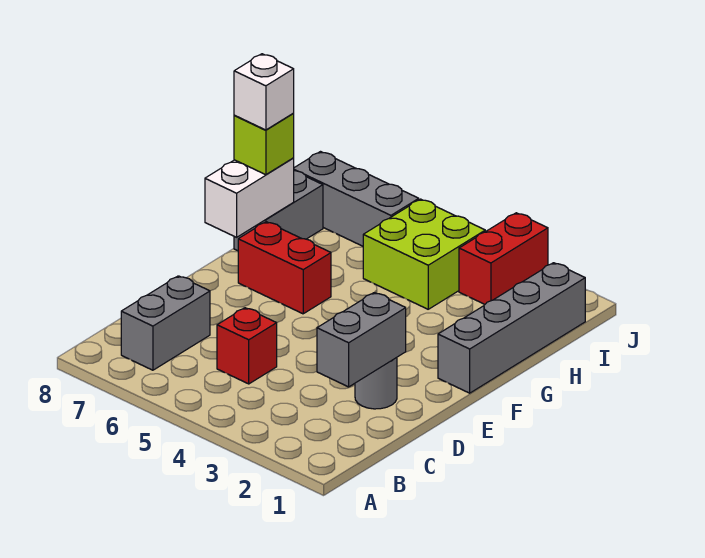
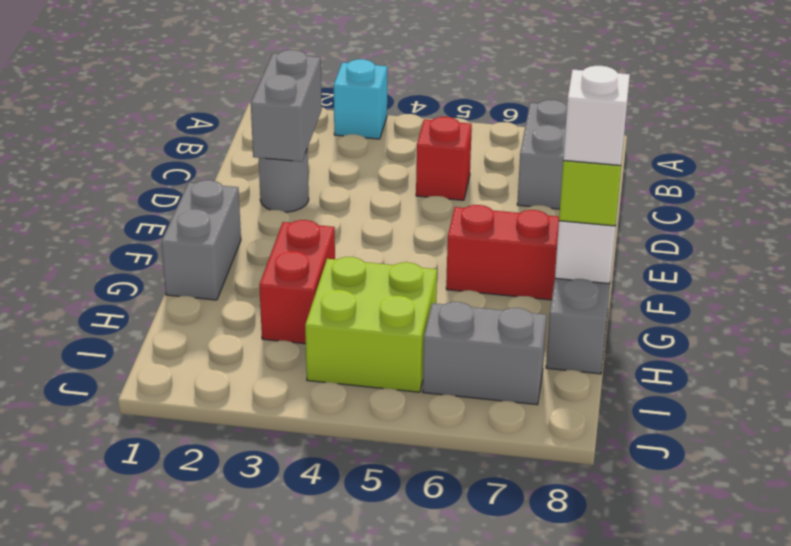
none -> cyan 1x1 brick [334,59,387,139]
grey 1x4 brick [438,263,585,393] -> grey 1x2 brick [161,180,241,300]
red 1x2 brick [459,213,548,304] -> red 1x2 brick moved to [259,220,335,344]
grey 1x3 brick [294,152,419,246] -> grey 1x2 brick [423,302,547,405]

